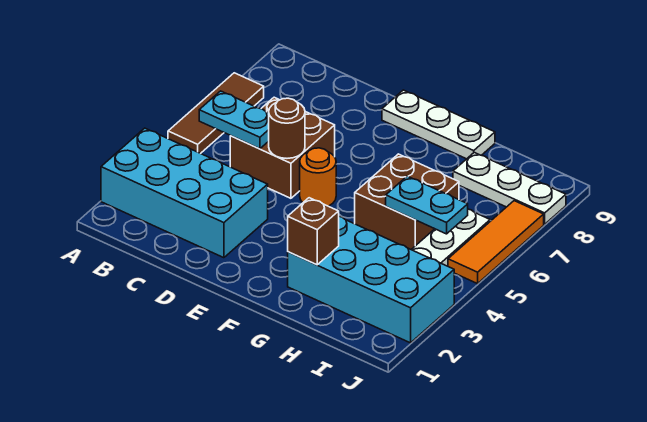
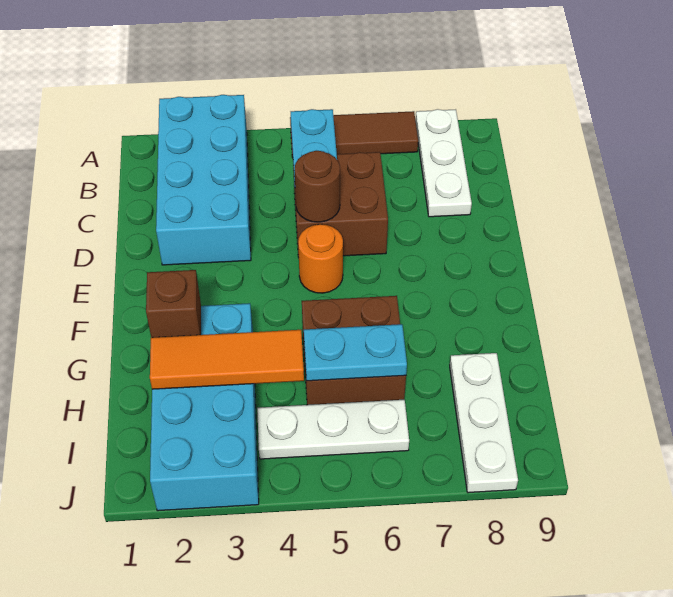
white 1x3 plate [382,90,495,159] -> white 1x3 plate moved to [416,109,472,217]
cyan 1x2 plate [386,176,468,234] -> cyan 1x2 plate turned to [304,324,407,381]
orange 1x3 tile [448,201,544,284] -> orange 1x3 tile moved to [150,330,304,389]

